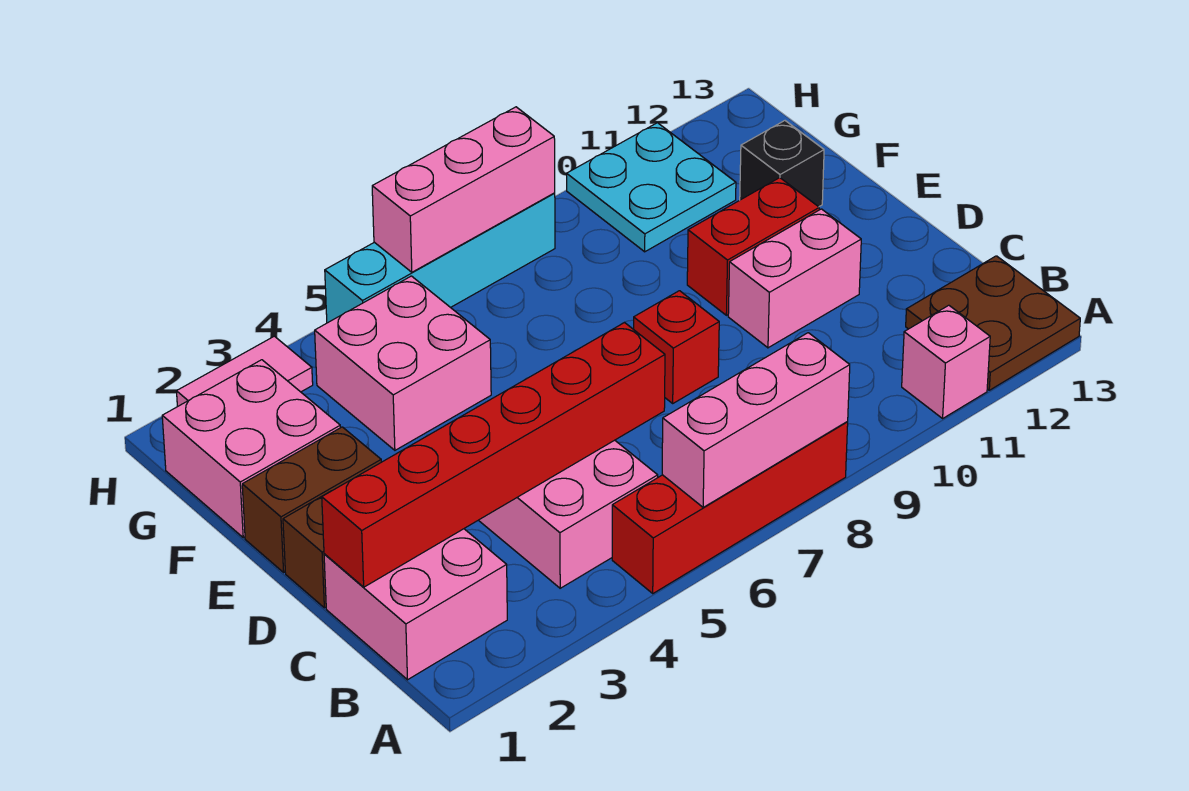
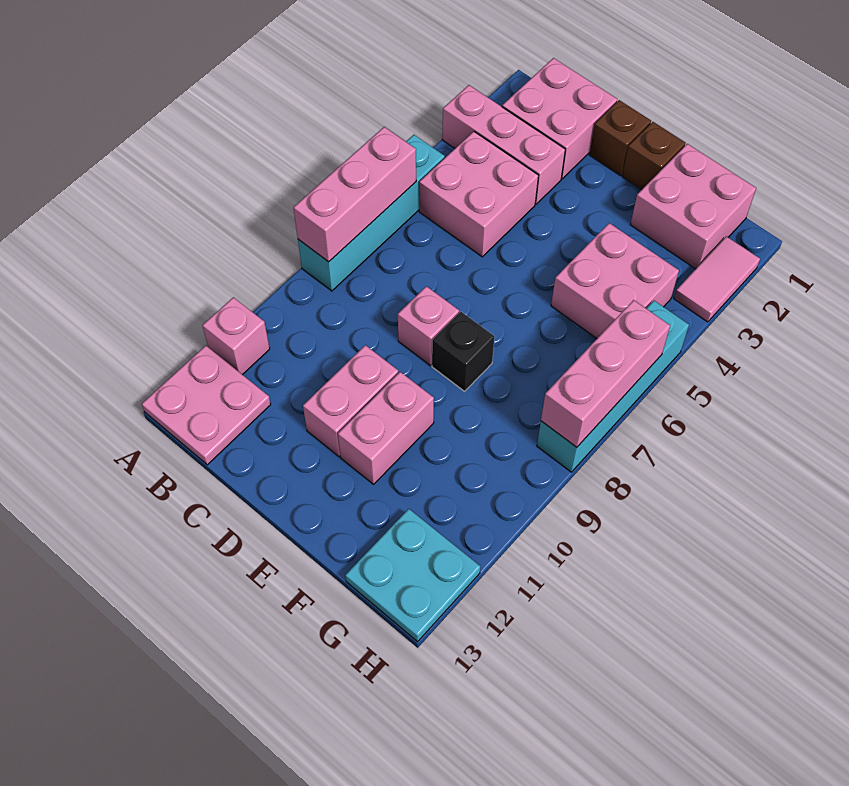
none -> pink 1x3 brick [442,85,565,204]
red 1x4 brick [612,422,848,593] -> cyan 1x4 brick [298,135,445,291]
brown 2x2 plate [906,256,1080,390] -> pink 2x2 plate [142,346,271,465]
red 1x6 brick [322,322,665,587] -> none
red 1x1 brick [634,291,719,403] -> pink 1x1 brick [398,286,459,365]
brown 1x2 brick [242,427,381,572] -> brown 1x1 brick [622,122,685,190]
red 1x2 brick [687,178,819,315] -> pink 1x2 brick [338,372,434,484]
black 1x1 brick [740,121,824,207] -> black 1x1 brick moved to [432,312,494,391]
cyan 2x2 plate [567,123,736,252] -> cyan 2x2 plate moved to [345,509,480,642]

